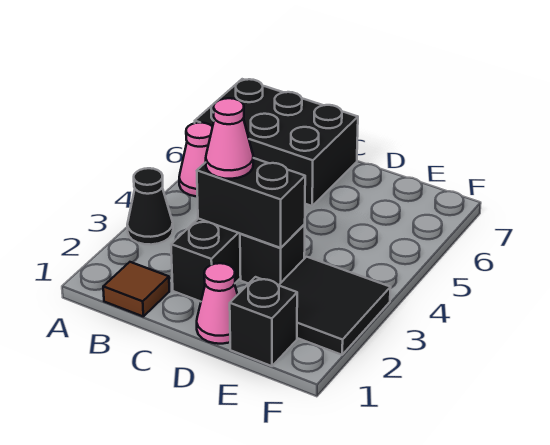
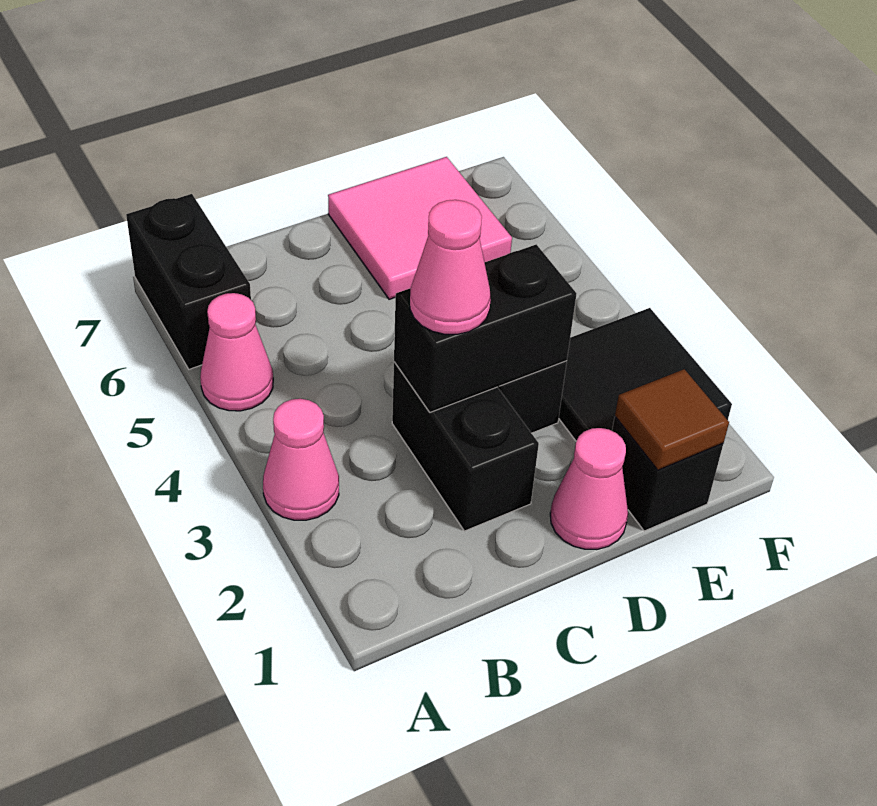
black 1x1 cone [127,168,173,245] -> pink 1x1 cone [263,399,339,520]
black 2x3 brick [195,79,358,206] -> black 1x2 brick [126,194,251,369]
brown 1x1 tile [103,262,169,316] -> brown 1x1 tile moved to [615,369,729,470]
none -> pink 2x2 tile [328,157,512,299]

